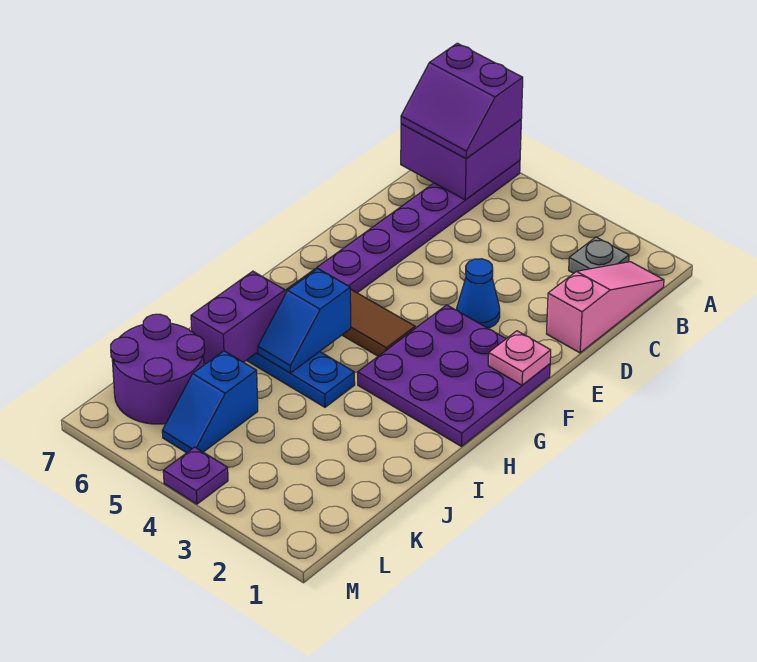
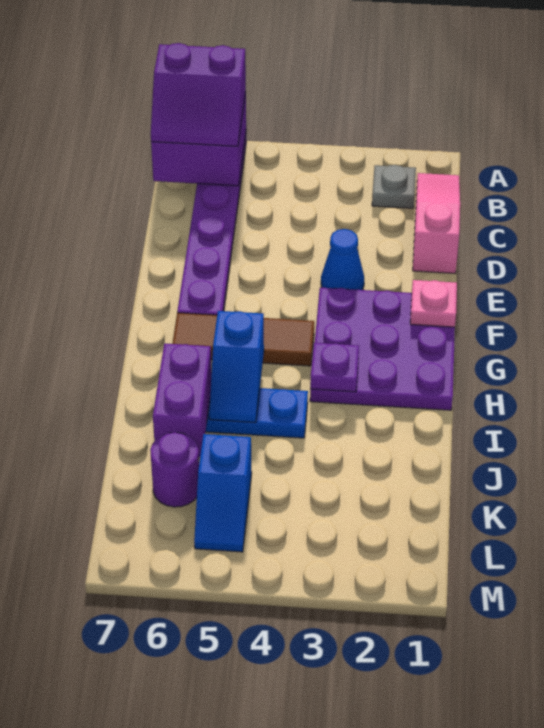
purple 2x2 round brick [111,314,204,424] -> purple 1x1 round brick [150,432,199,507]
purple 1x1 plate [163,447,228,504] -> purple 1x1 plate moved to [310,343,359,392]

